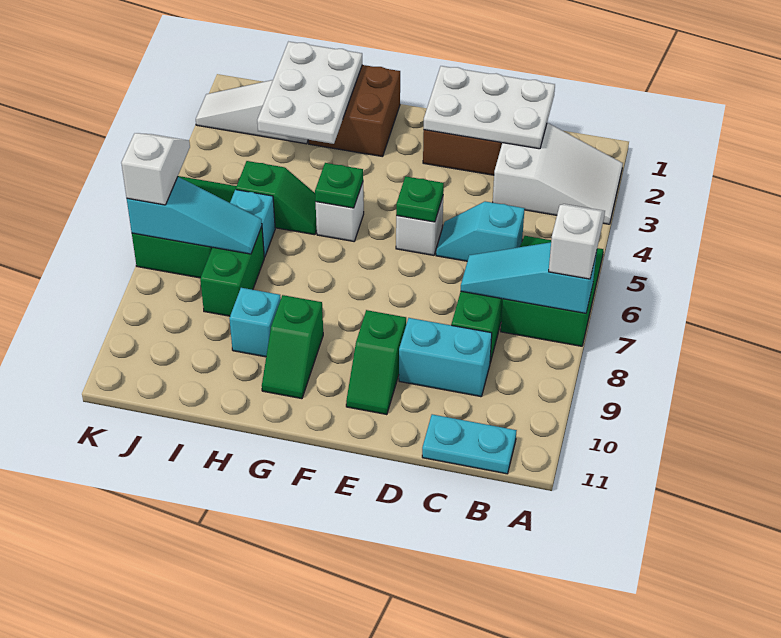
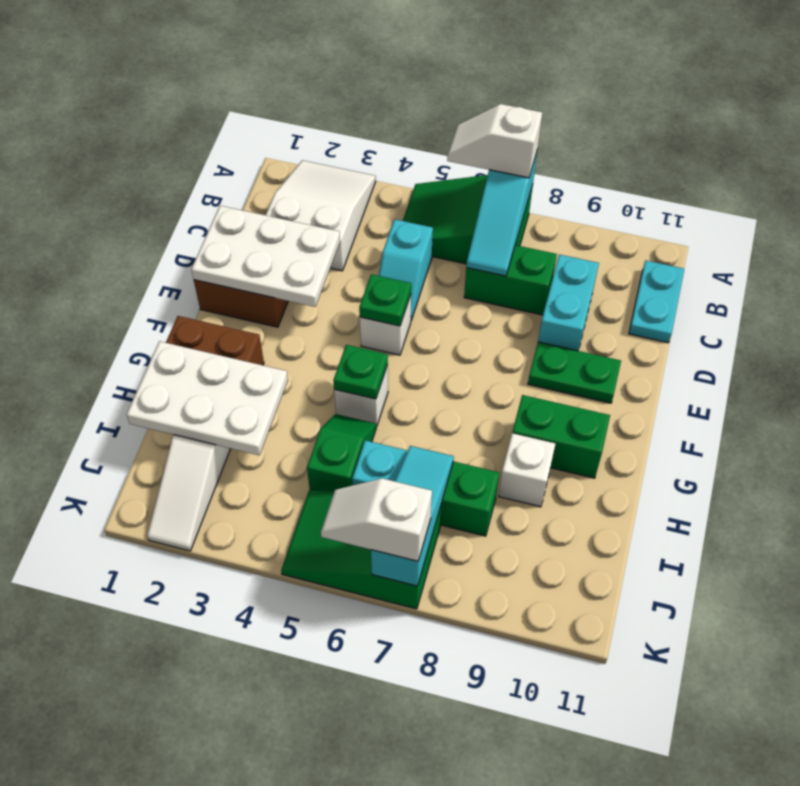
white 2x3 plate [424,66,555,149] -> white 2x3 plate turned to [191,206,340,307]
green 1x2 slope [346,310,406,415] -> green 1x2 plate [528,342,621,403]
green 1x2 slope [262,295,323,399] -> green 1x2 brick [512,395,610,478]
cyan 1x1 brick [229,288,281,357] -> white 1x1 brick [499,433,555,507]

